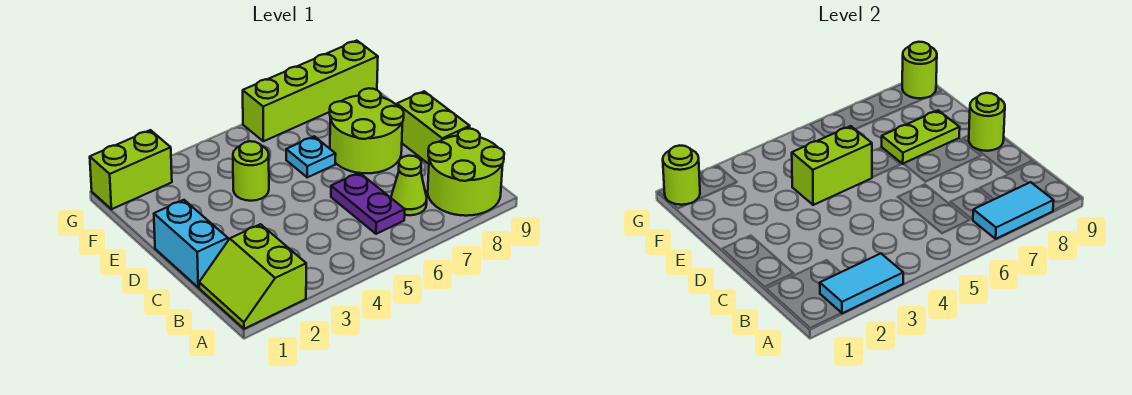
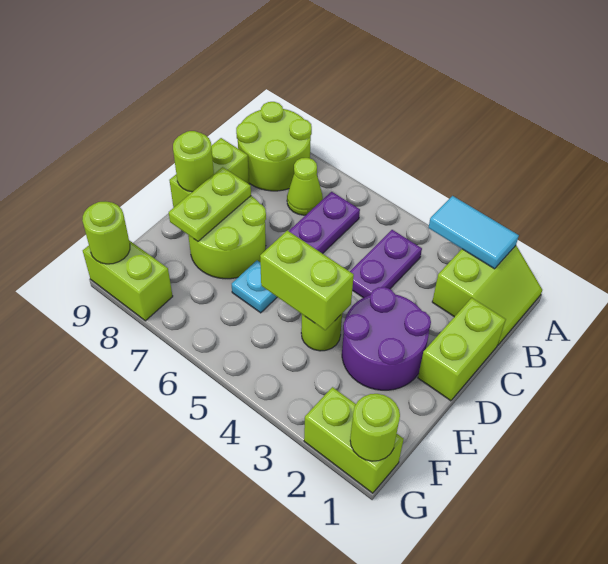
cyan 1x2 tile [973,182,1054,239] -> none
none -> purple 1x2 plate [350,230,422,298]
cyan 1x2 brick [154,200,228,288] -> lime 1x2 brick [418,298,506,401]
none -> purple 2x2 round brick [342,287,431,390]
lime 1x2 plate [882,110,960,164] -> lime 1x2 plate turned to [169,167,251,241]
lime 1x4 brick [243,41,378,141] -> lime 1x2 brick [83,240,173,321]

